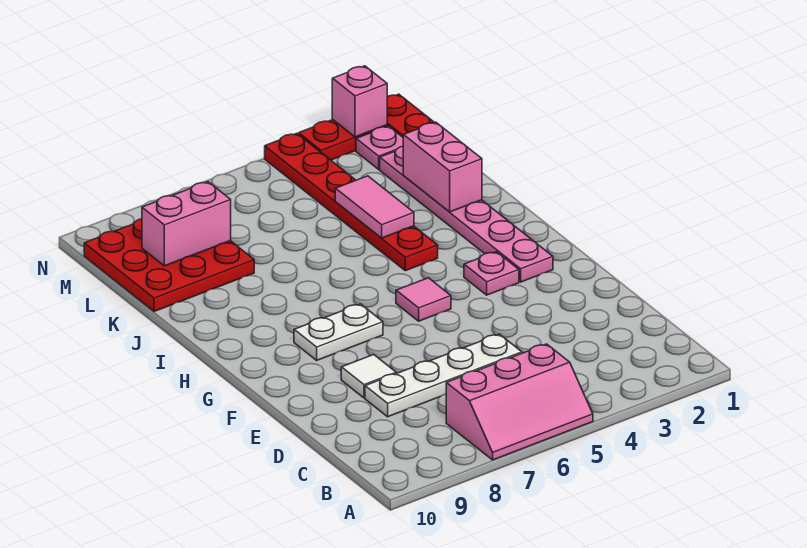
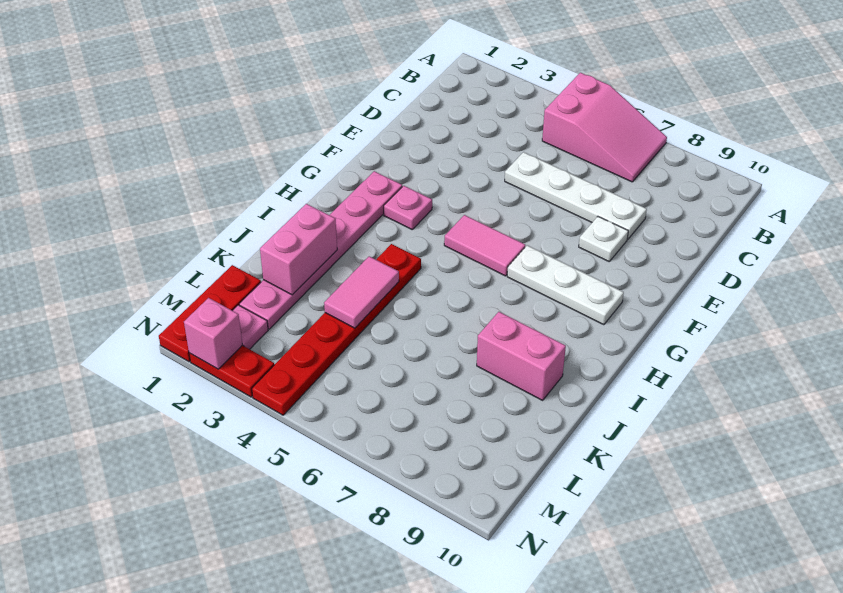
pink 2x3 slope [446,344,593,460] -> pink 2x3 slope turned to [542,73,667,182]
white 1x1 tile [341,355,396,398] -> white 1x1 plate [579,217,628,261]
pink 1x1 tile [396,278,451,321] -> pink 1x2 tile [444,215,525,276]
white 1x2 plate [294,304,383,360] -> white 1x3 plate [507,245,624,325]
red 3x3 plate [84,219,254,312] -> none
pink 1x2 brick [142,182,231,266] -> pink 1x2 brick moved to [477,312,566,400]

